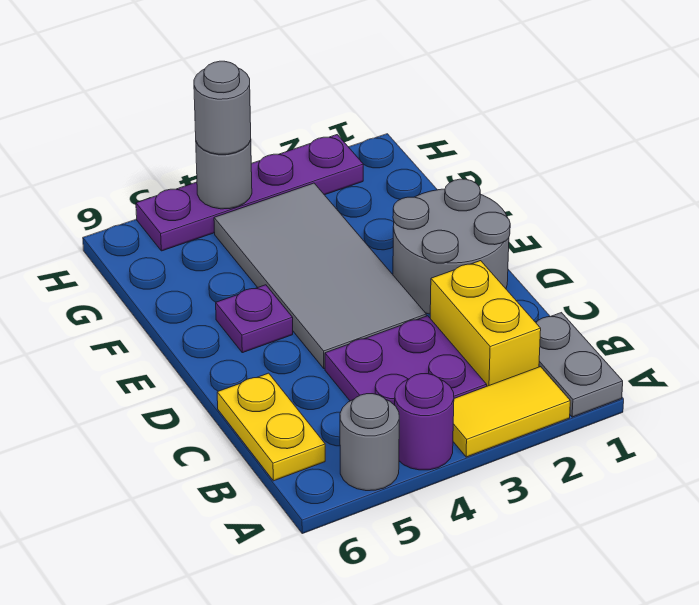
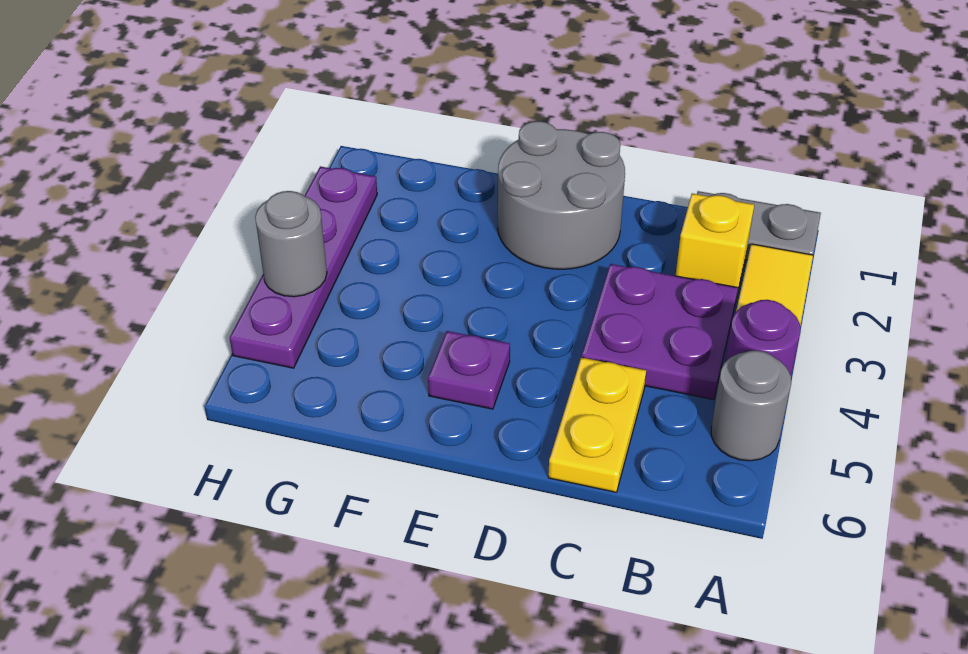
yellow 1x2 brick [430,261,541,386] -> yellow 1x1 brick [675,193,754,299]
yellow 1x2 plate [217,373,325,481] -> yellow 1x2 plate turned to [548,357,646,492]
grey 2x4 tile [214,183,426,368] -> none
grey 1x1 round brick [194,61,251,154] -> none

